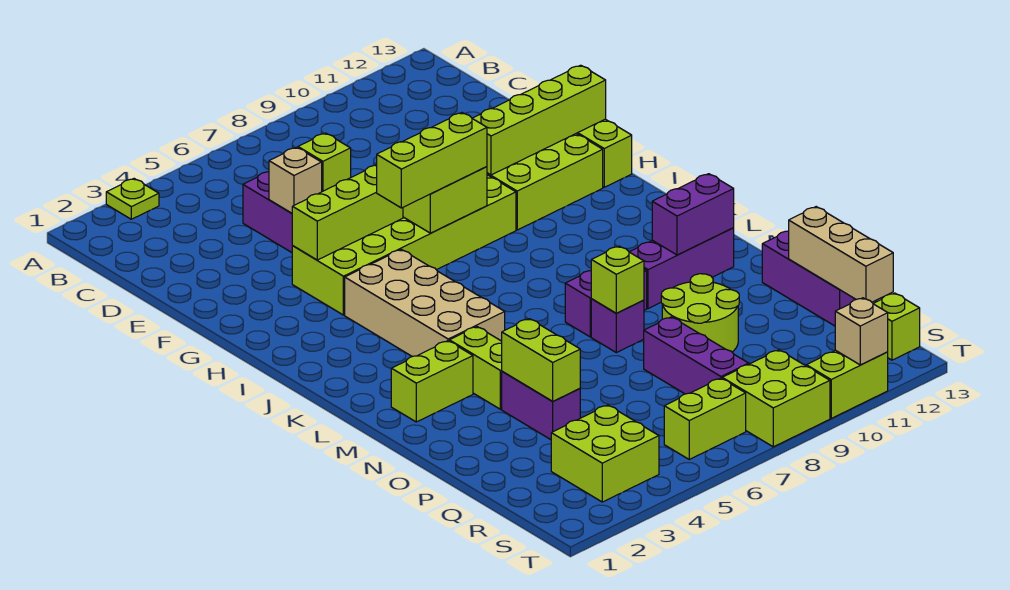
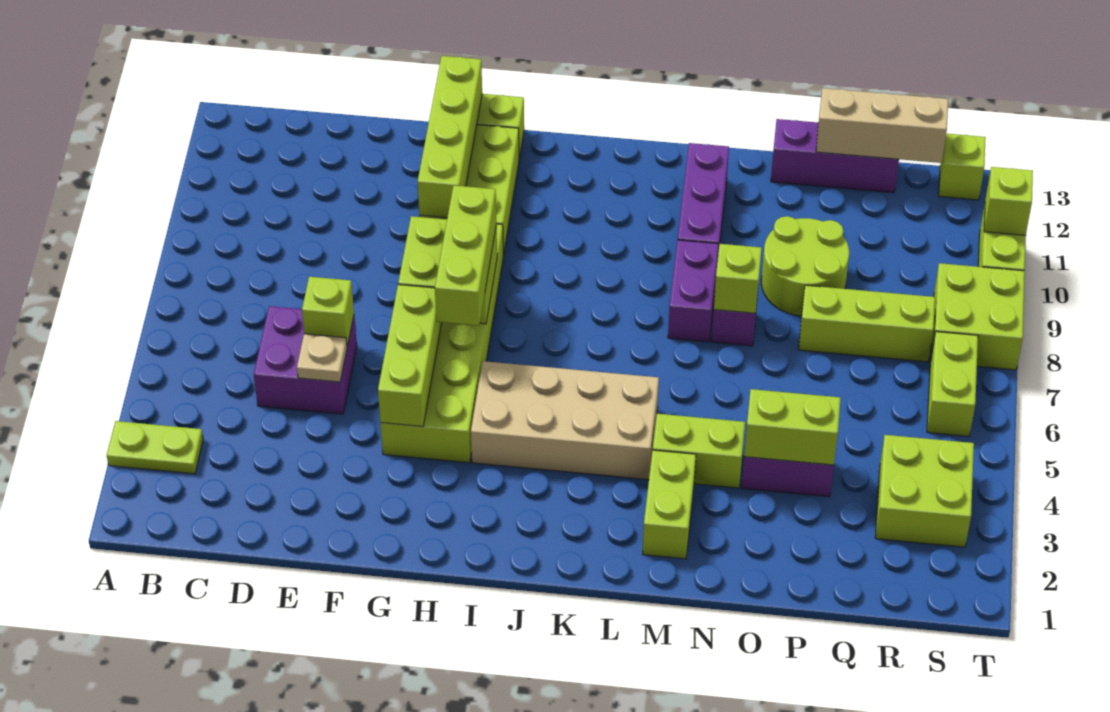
lime 1x1 plate [106,179,159,219] -> lime 1x2 plate [107,421,203,474]
tan 1x1 brick [269,147,322,213] -> tan 1x1 plate [297,334,347,382]
purple 1x2 brick [652,174,734,255] -> none
purple 1x3 brick [644,317,749,394] -> lime 1x3 brick [799,285,935,362]
tan 1x1 brick [835,298,888,365] -> lime 1x1 brick [984,167,1033,235]

